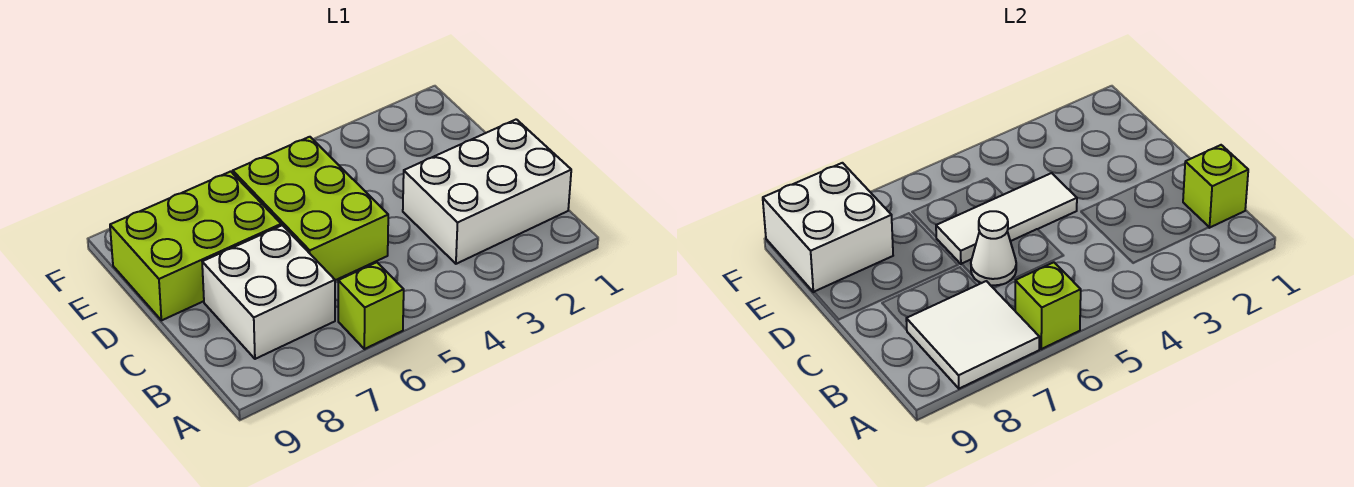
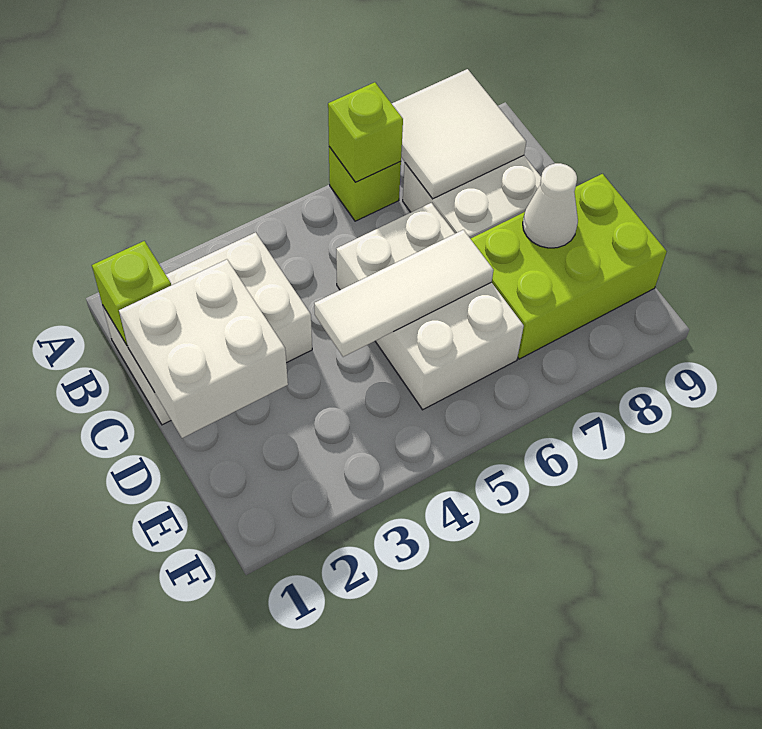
lime 2x3 brick [233,137,388,280] -> white 2x3 brick [336,203,524,410]
white 1x1 cone [971,211,1016,286] -> white 1x1 cone moved to [523,163,578,248]
white 2x2 brick [763,163,893,292] -> white 2x2 brick moved to [119,259,288,438]

